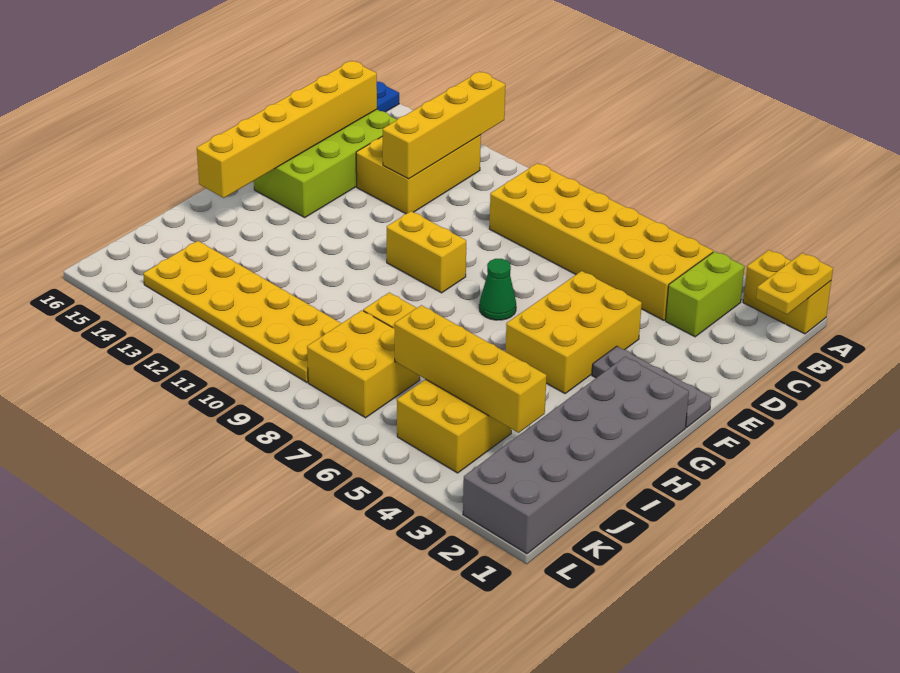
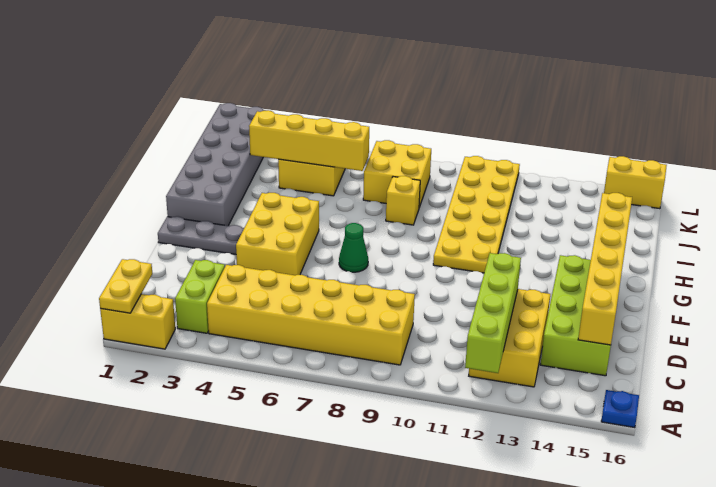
yellow 1x4 brick [383,72,505,179] -> lime 1x4 brick [465,253,521,373]
yellow 1x2 brick [387,211,466,293] -> yellow 1x2 brick moved to [604,156,667,209]
yellow 2x6 plate [143,241,342,382] -> yellow 2x6 plate turned to [433,156,520,273]

